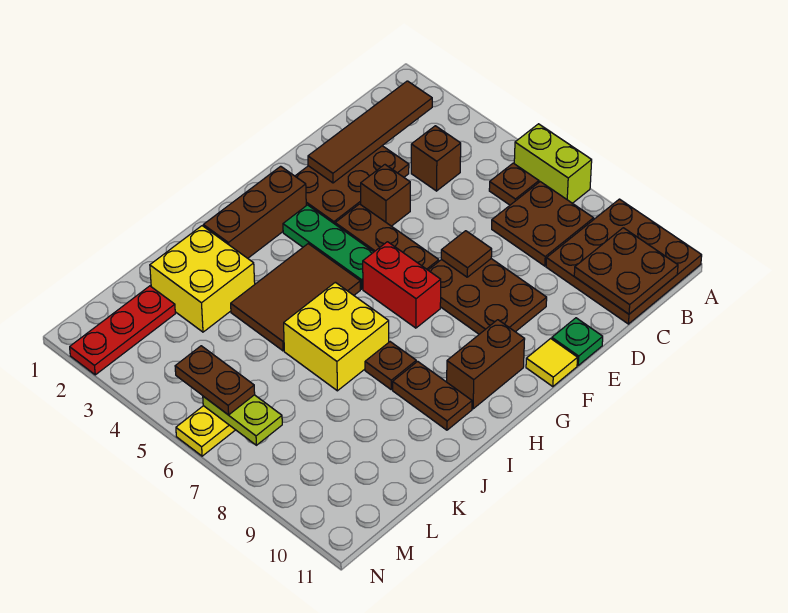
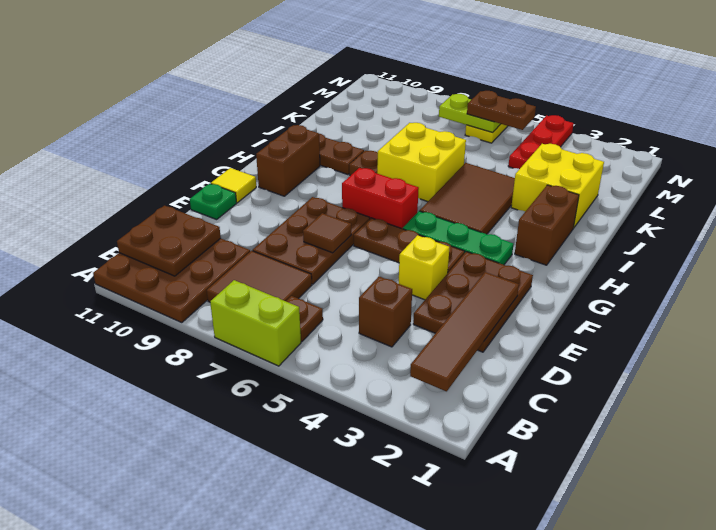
brown 2x2 plate [492,182,594,266] -> brown 2x2 tile [207,251,312,302]
brown 1x1 brick [361,165,410,226] -> yellow 1x1 brick [399,235,449,300]
brown 2x3 plate [428,259,547,334] -> brown 2x3 plate turned to [253,197,370,284]
brown 1x3 brick [203,166,306,258] -> brown 1x2 brick [515,185,579,265]
red 1x3 plate [70,286,175,375] -> red 1x3 plate moved to [508,115,574,169]

